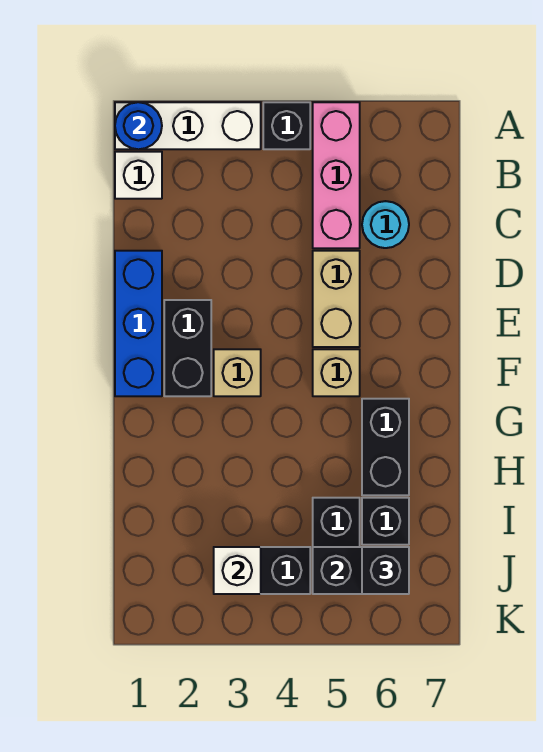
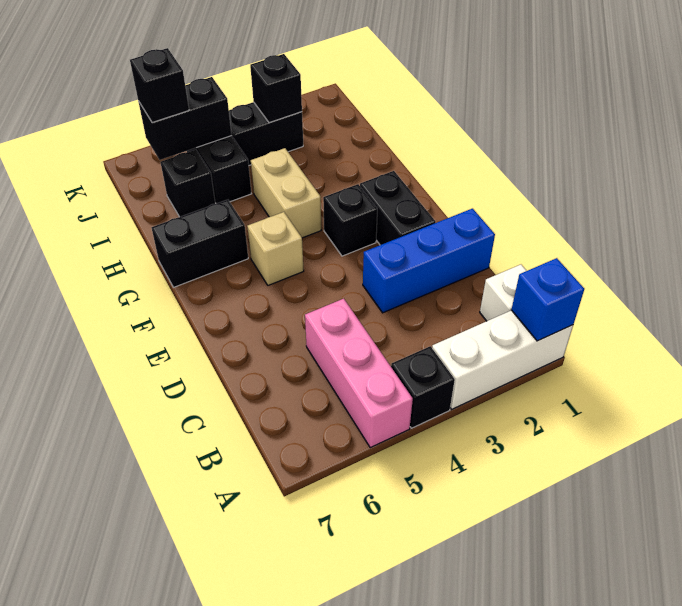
blue 1x1 round brick [115,102,162,149] -> blue 1x1 brick [511,258,584,341]
cyan 1x1 round brick [362,201,409,248] -> none
blue 1x3 brick [115,251,162,396] -> blue 1x3 brick turned to [363,209,495,313]
tan 1x2 brick [313,251,360,347] -> tan 1x2 brick moved to [251,148,321,238]
tan 1x1 brick [214,349,261,396] -> black 1x1 brick [323,184,377,256]
black 1x2 brick [362,399,409,495] -> black 1x2 brick turned to [151,200,248,287]
white 1x1 brick [214,547,261,594] -> black 1x1 brick [250,54,302,123]

